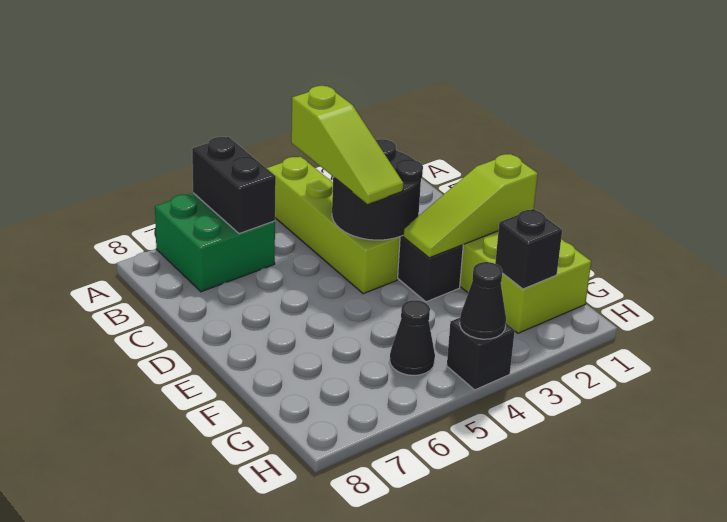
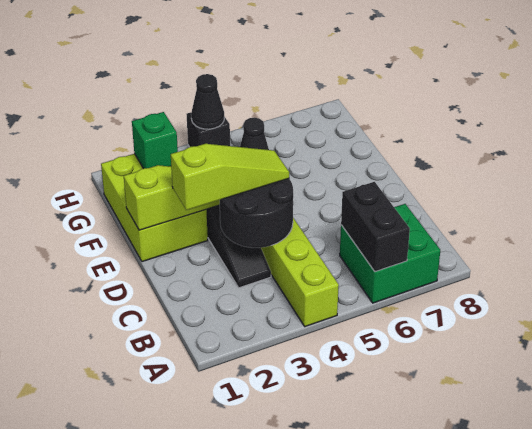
lime 1x3 slope [291,86,403,204] -> lime 1x3 slope turned to [171,144,289,210]
black 1x1 brick [495,209,562,289] -> green 1x1 brick [132,112,178,169]

